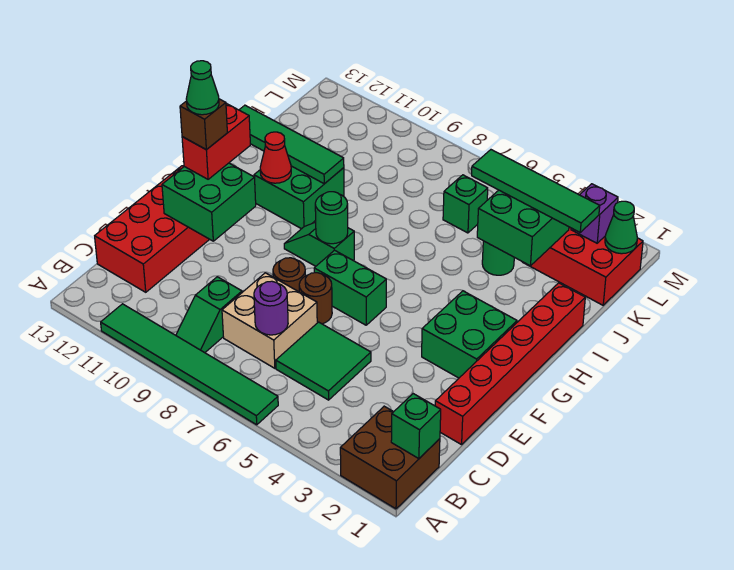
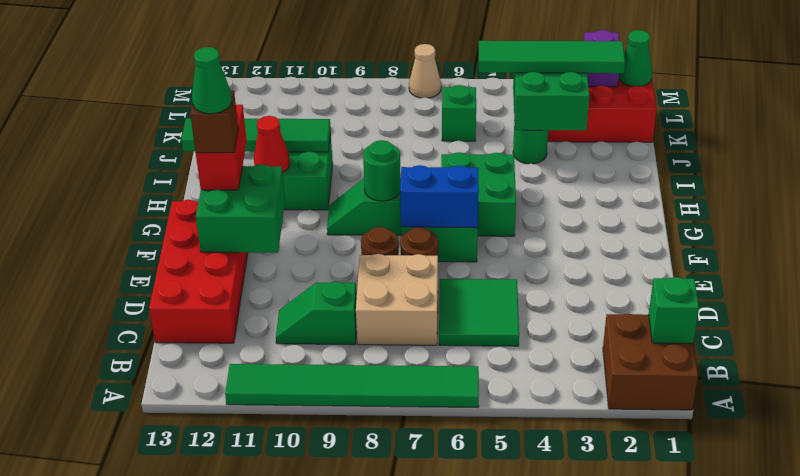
green 1x2 slope [176,277,242,353] -> green 1x2 slope turned to [276,281,357,345]
purple 1x1 round brick [254,281,288,335] -> none
red 1x6 brick [435,283,585,445] -> none
green 2x2 brick [422,291,517,378] -> green 2x2 brick moved to [441,152,516,236]
none -> blue 1x2 brick [400,165,479,228]
none -> tan 1x1 cone [409,44,441,98]

